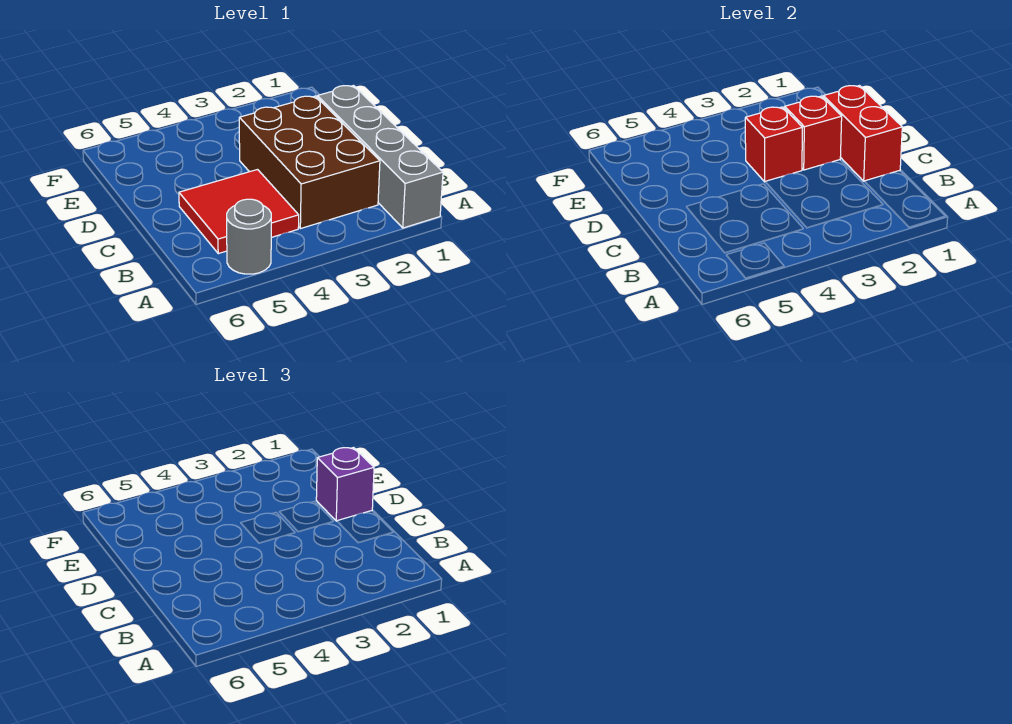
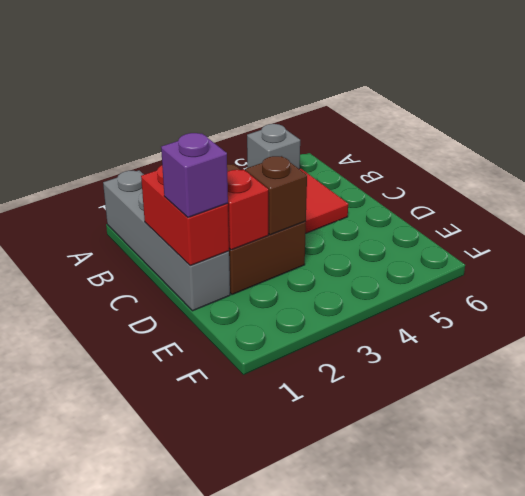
grey 1x1 round brick [227,199,271,274] -> grey 1x1 brick [247,124,300,169]
red 1x1 brick [745,107,802,182] -> brown 1x1 brick [245,156,307,235]

